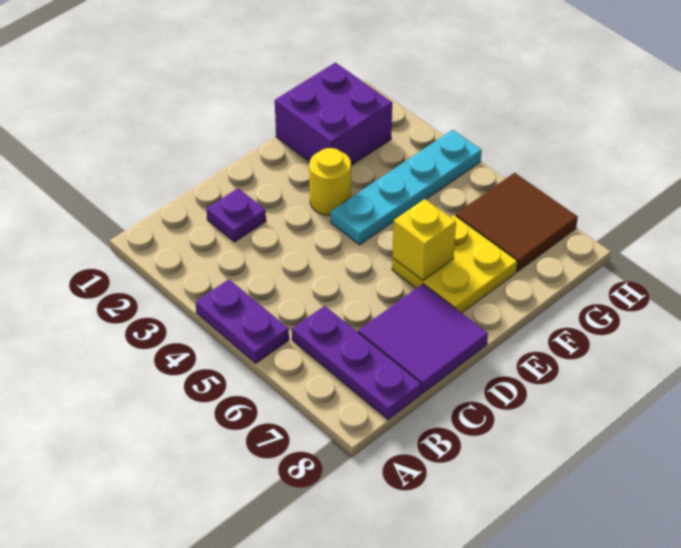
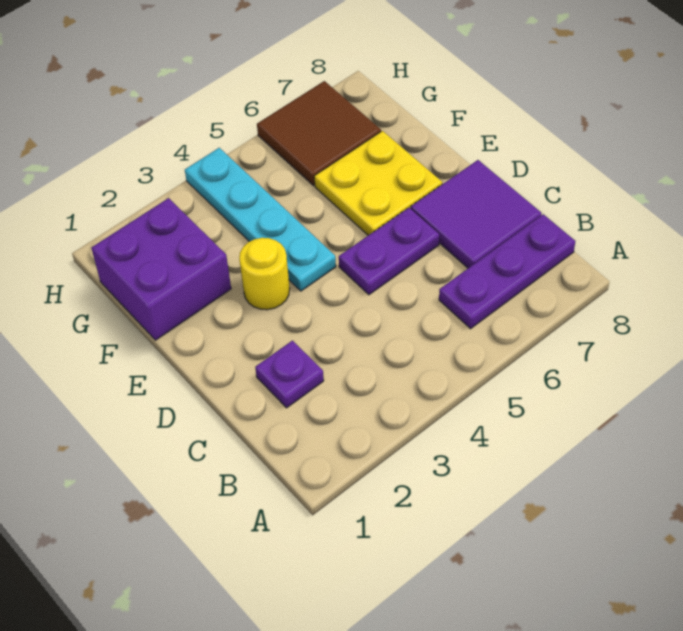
purple 1x2 plate [196,279,289,363] -> purple 1x2 plate moved to [339,208,439,295]
yellow 1x1 brick [393,199,456,281] -> none

